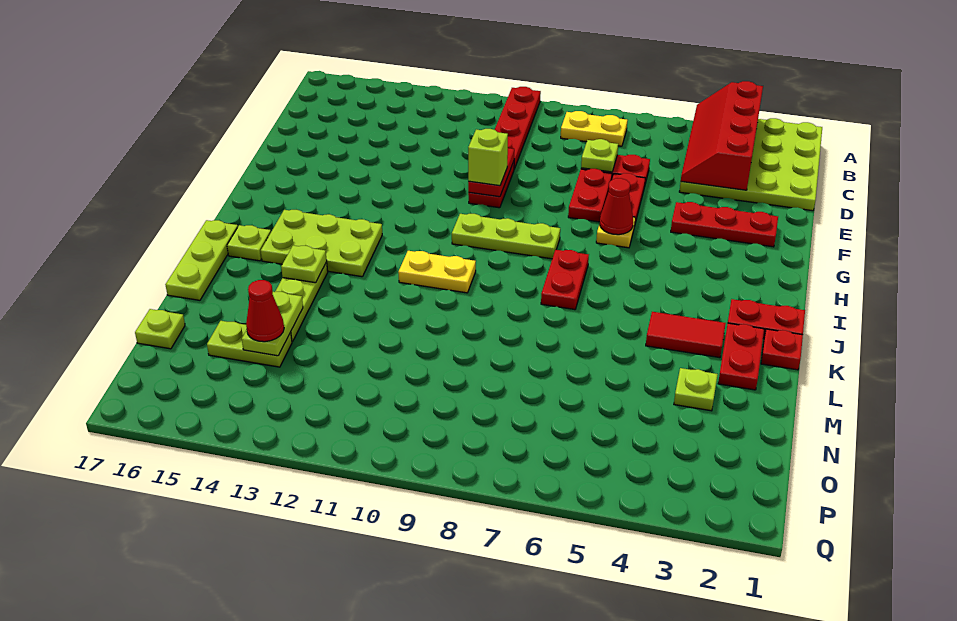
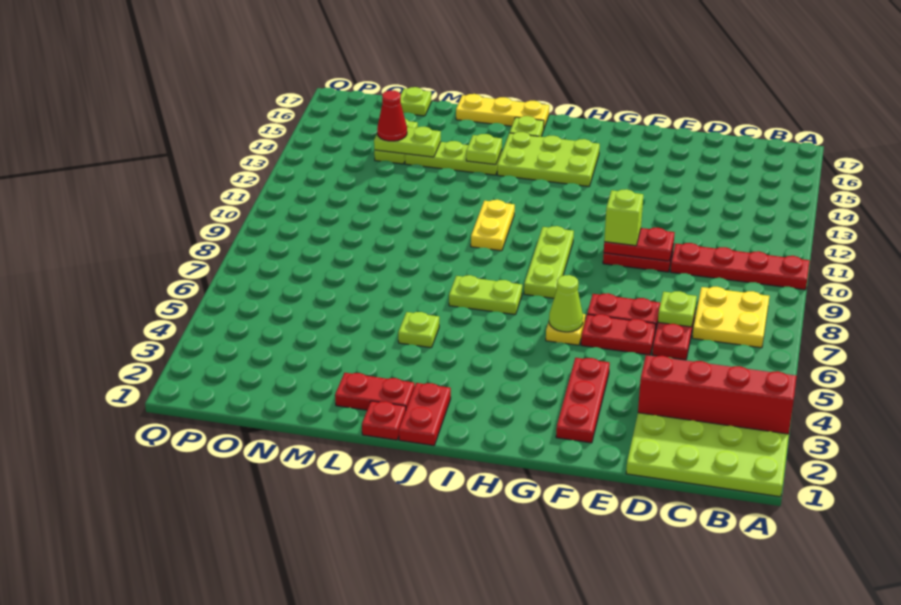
yellow 1x2 plate [561,111,627,146] -> yellow 2x2 plate [692,287,769,348]
red 1x1 cone [600,178,633,235] -> lime 1x1 cone [549,275,583,332]
red 1x2 plate [541,250,589,310] -> lime 1x2 plate [449,275,522,315]
lime 2x3 plate [261,210,382,277] -> lime 2x3 plate turned to [497,132,600,186]
lime 1x3 plate [165,220,238,300] -> yellow 1x3 plate [456,94,549,128]
red 1x2 tile [646,312,726,358] -> none
lime 1x1 plate [674,368,718,411] -> lime 1x1 plate moved to [398,312,439,348]

